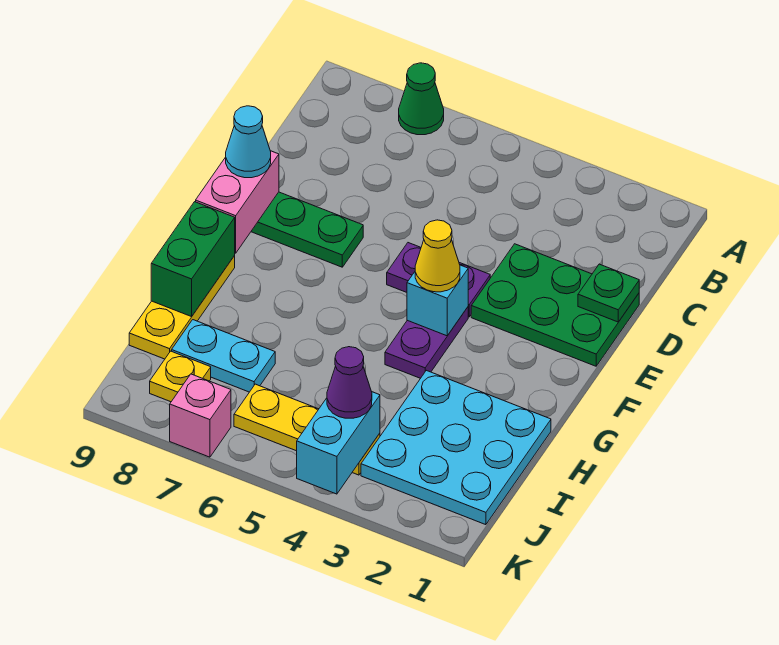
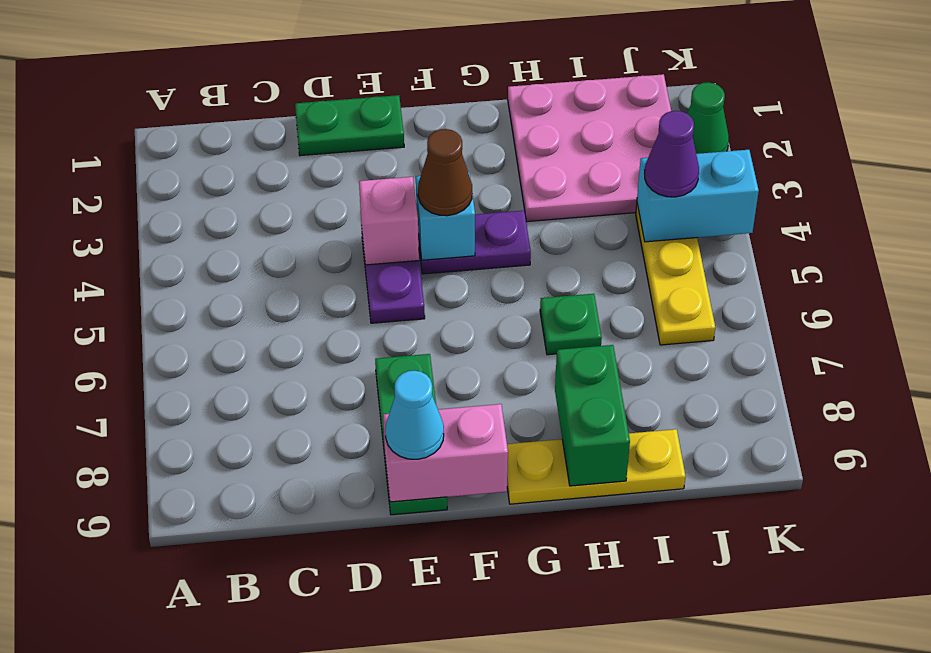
green 1x1 cone [399,63,444,135] -> green 1x1 cone moved to [687,82,729,154]
green 2x3 plate [471,244,639,366] -> green 1x2 plate [295,95,404,156]
green 1x1 plate [578,264,639,322] -> green 1x1 plate moved to [540,294,602,355]
yellow 1x1 cone [415,220,460,292] -> brown 1x1 cone [418,129,472,216]
green 1x2 brick [151,202,235,317] -> green 1x2 brick turned to [555,345,630,486]
cyan 3x3 plate [361,370,551,525] -> pink 3x3 plate [508,74,671,222]
cyan 1x2 plate [172,320,275,392] -> none
yellow 1x1 plate [150,351,211,402] -> none
pink 1x1 brick [170,374,231,457] -> pink 1x1 brick moved to [359,177,419,265]

